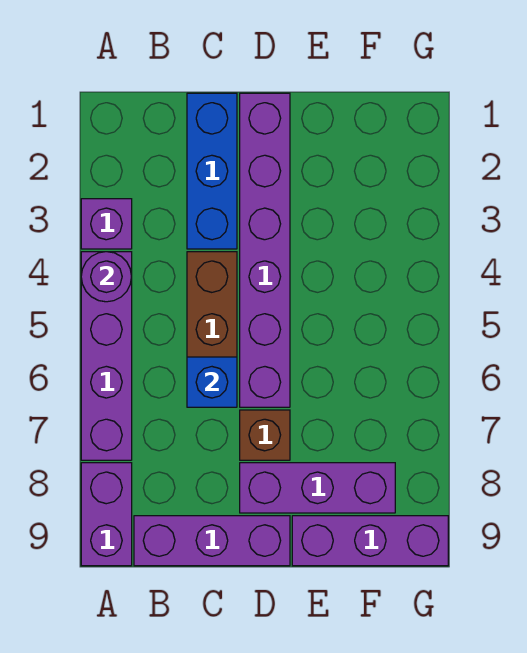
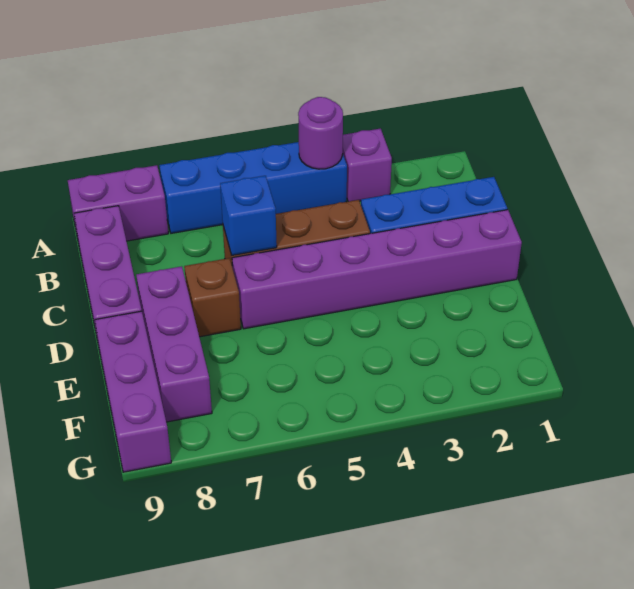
purple 1x4 brick [81,252,132,460] -> blue 1x4 brick [159,142,347,233]

